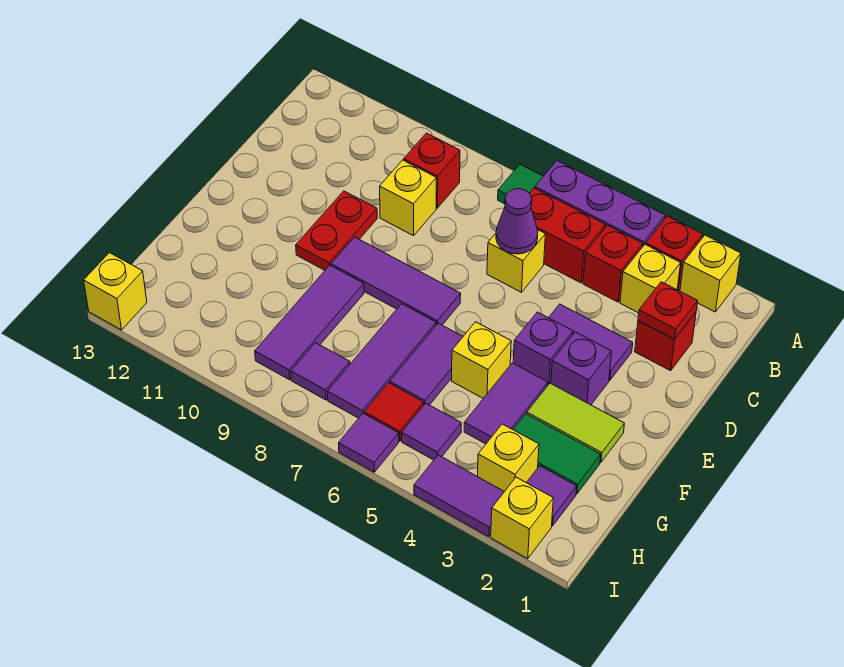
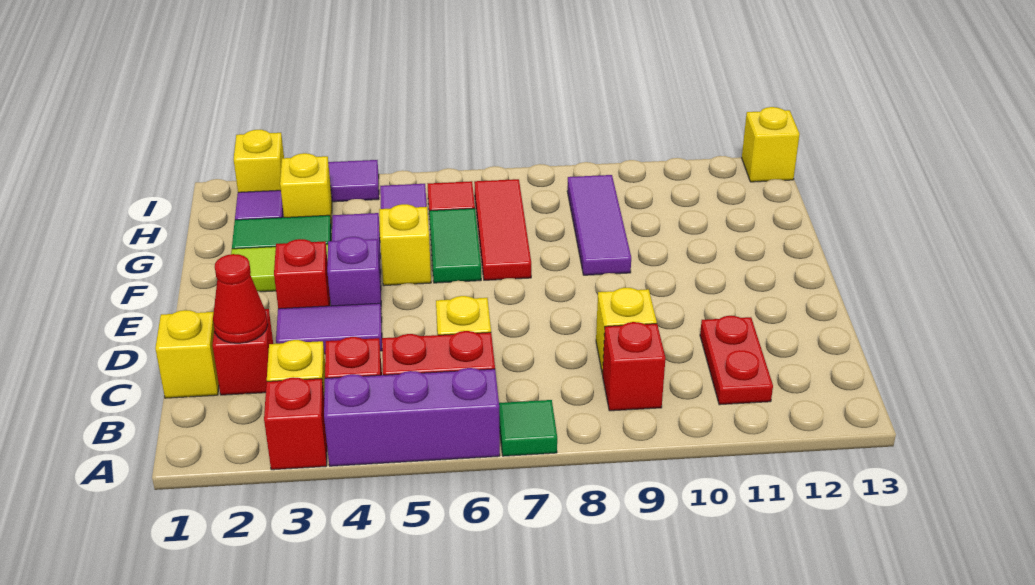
yellow 1x1 brick [680,235,741,312] -> yellow 1x1 brick moved to [155,310,219,398]
red 1x1 plate [638,282,698,339] -> red 1x1 cone [213,254,268,343]
purple 1x1 cone [496,189,538,254] -> none
red 1x2 plate [296,191,377,270] -> red 1x2 plate moved to [700,316,773,405]
purple 1x1 brick [551,332,612,405] -> red 1x1 brick [274,239,330,309]
purple 1x3 tile [331,237,461,325] -> none
purple 1x2 tile [390,323,463,405] -> green 1x2 tile [429,208,481,283]
purple 1x3 tile [327,304,436,418] -> red 1x3 tile [474,179,531,280]
purple 1x1 tile [291,343,350,400] -> none
purple 1x1 tile [339,413,399,472] -> none

